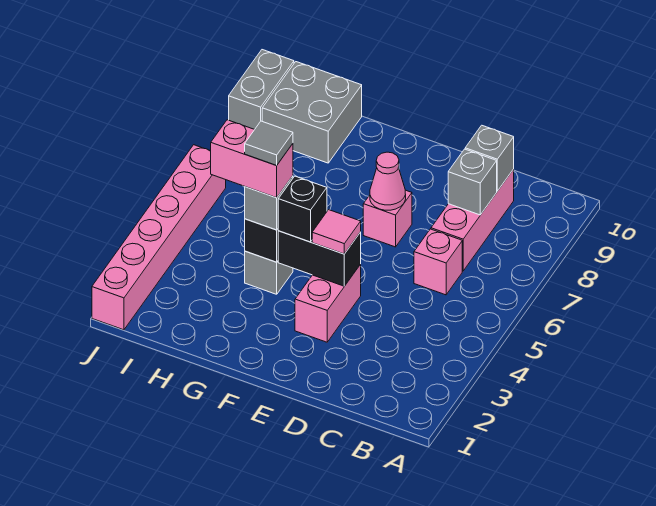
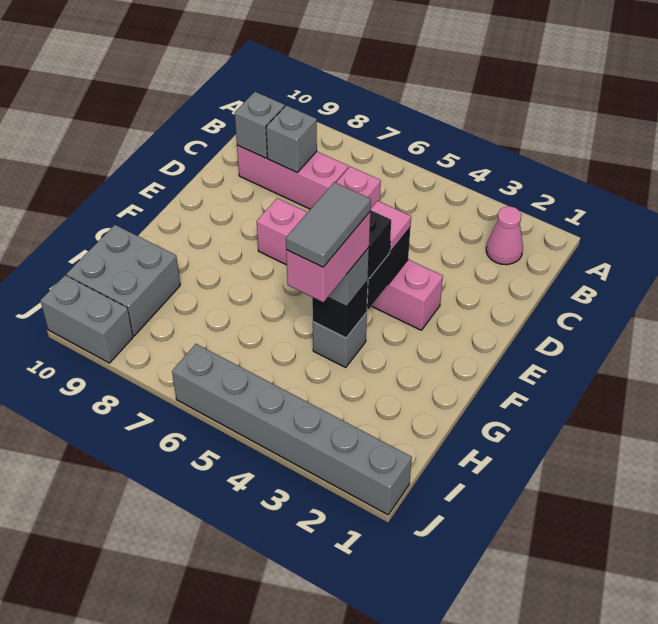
pink 1x1 cone [370,152,406,210] -> pink 1x1 cone moved to [486,206,523,265]
grey 1x1 tile [245,121,293,165] -> grey 1x2 tile [286,182,371,267]
pink 1x6 brick [92,145,226,330] -> grey 1x6 brick [172,344,412,515]

